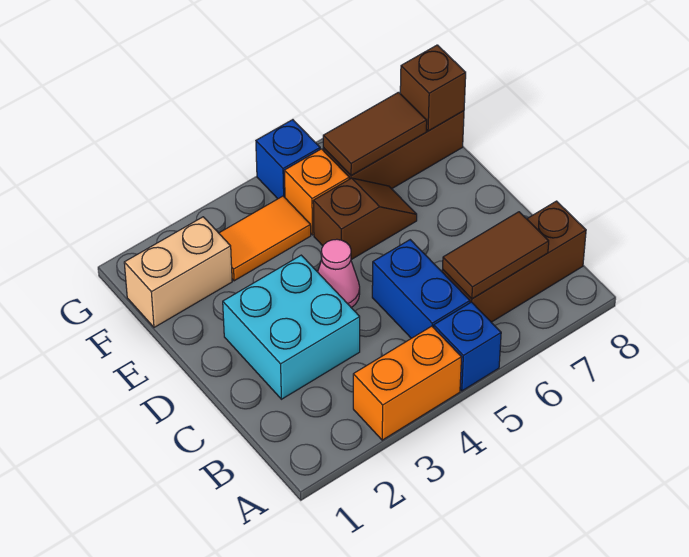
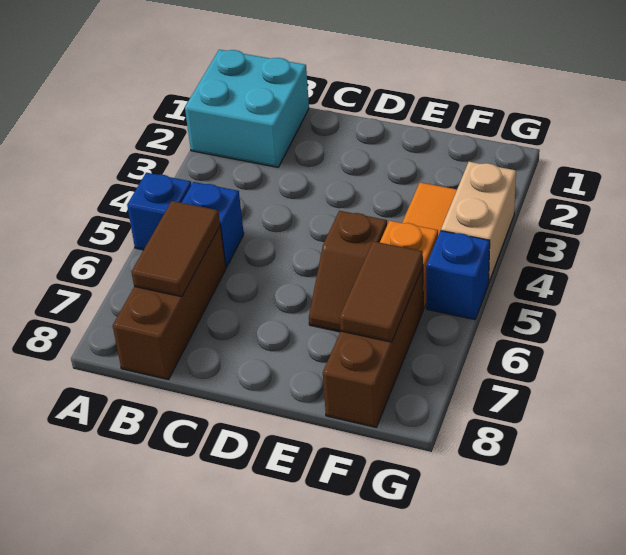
orange 1x2 brick [353,326,462,440] -> none
blue 1x2 brick [372,240,470,338] -> blue 1x1 brick [182,182,244,267]
cyan 2x2 brick [223,255,360,399] -> cyan 2x2 brick moved to [185,50,309,167]
pink 1x1 cone [318,239,360,308] -> none
tan 1x2 brick [124,217,232,327] -> tan 1x2 brick moved to [441,162,516,283]
brown 1x1 brick [400,45,466,131] -> none

